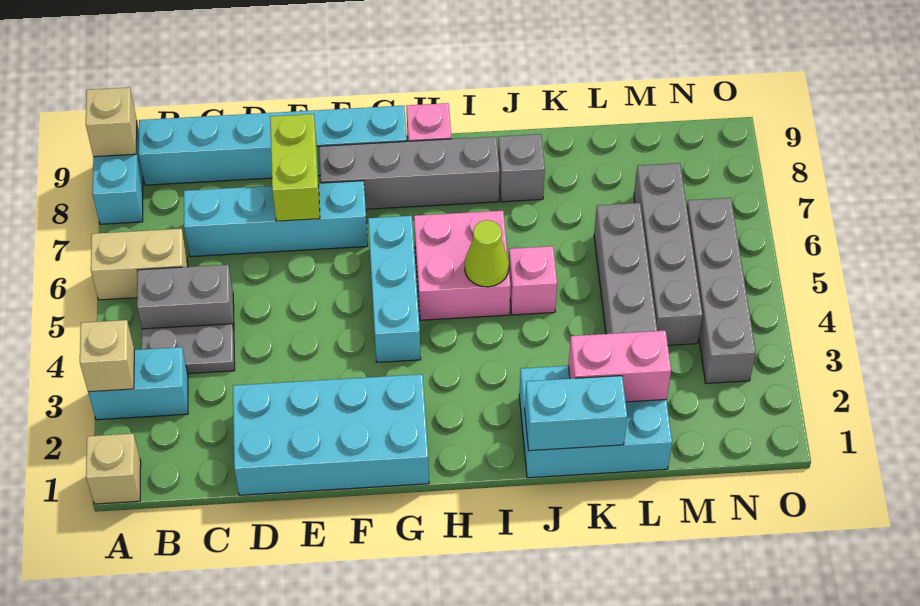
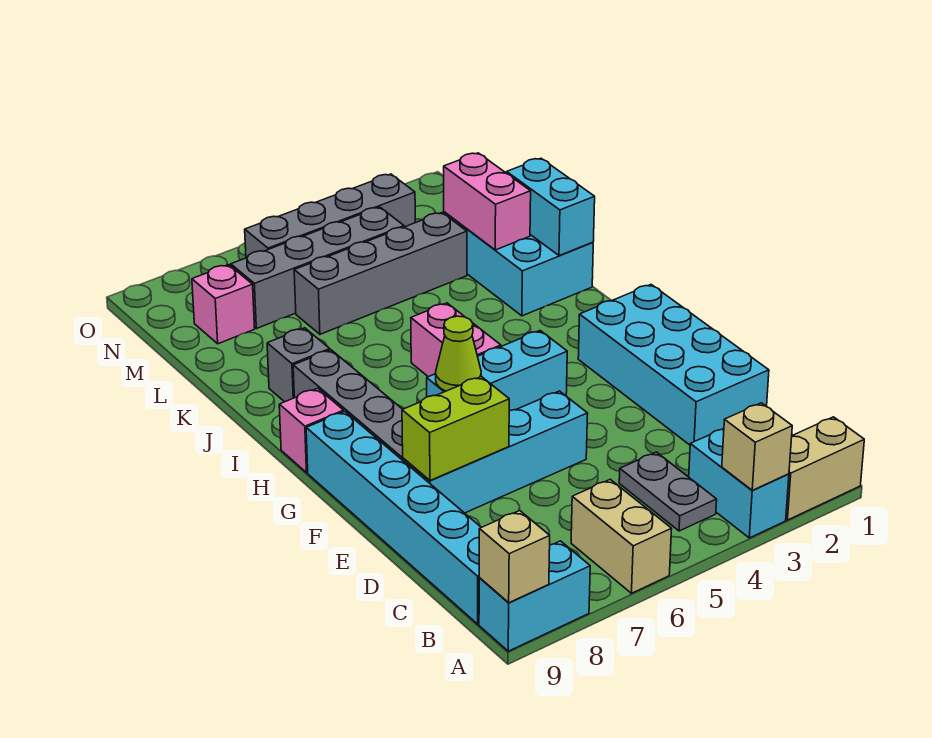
tan 1x1 brick [86,434,141,504] -> tan 1x2 brick [786,417,864,520]
grey 1x2 brick [137,265,234,330] -> none
cyan 1x4 brick [184,181,368,257] -> cyan 1x4 brick turned to [403,391,588,513]
pink 2x2 brick [414,211,511,320] -> pink 1x2 brick [411,303,501,377]
lime 1x1 cone [465,220,509,287] -> lime 1x1 cone moved to [436,316,481,391]
pink 1x1 brick [509,246,557,315] -> pink 1x1 brick moved to [192,265,255,344]

